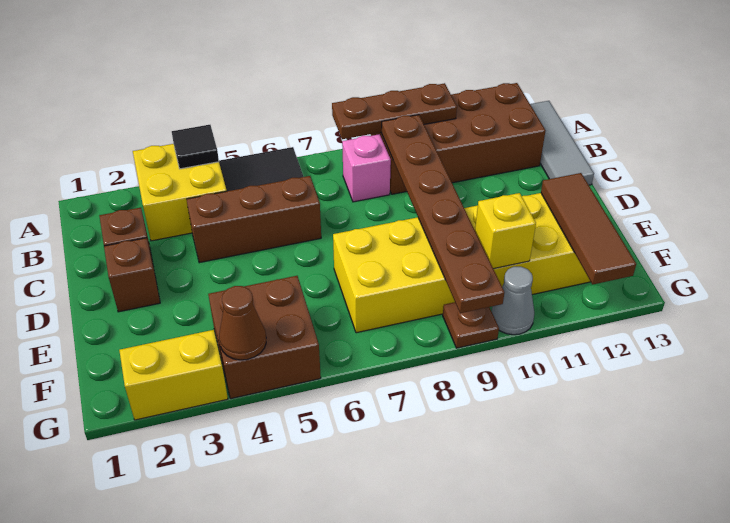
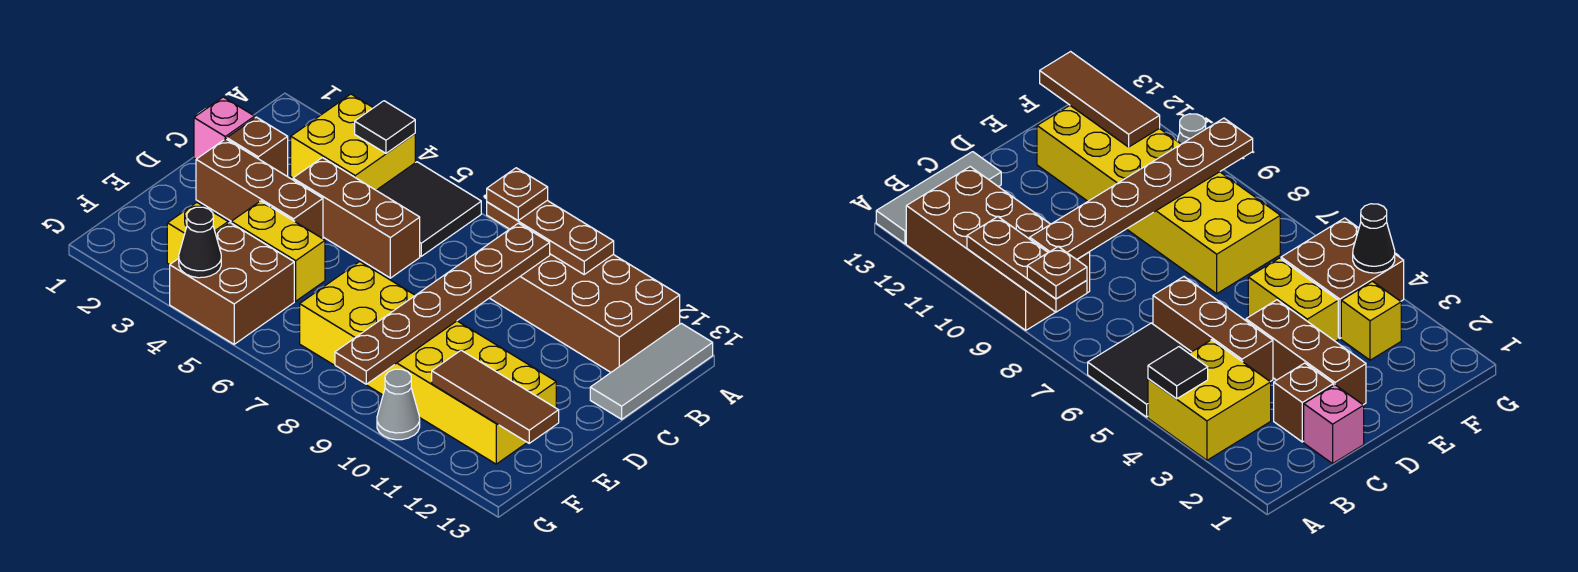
pink 1x1 brick [342,134,391,202] -> pink 1x1 brick moved to [194,97,255,159]
brown 1x1 brick [104,238,160,312] -> brown 1x3 brick [196,139,323,239]
brown 1x3 tile [541,173,636,285] -> brown 1x3 tile turned to [432,350,559,443]
yellow 1x1 brick [475,193,536,269] -> yellow 1x1 brick moved to [167,202,228,265]
yellow 1x2 brick [119,330,228,420] -> yellow 1x2 brick moved to [231,201,325,301]
brown 1x1 cone [219,286,266,360] -> black 1x1 cone [179,207,221,278]
brown 1x1 plate [443,302,499,348] -> brown 1x1 plate moved to [487,168,548,220]

